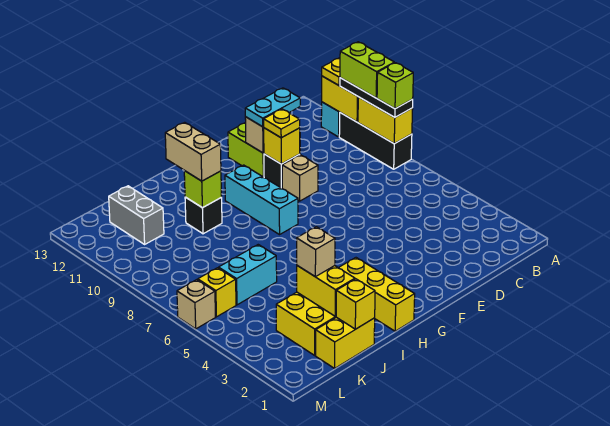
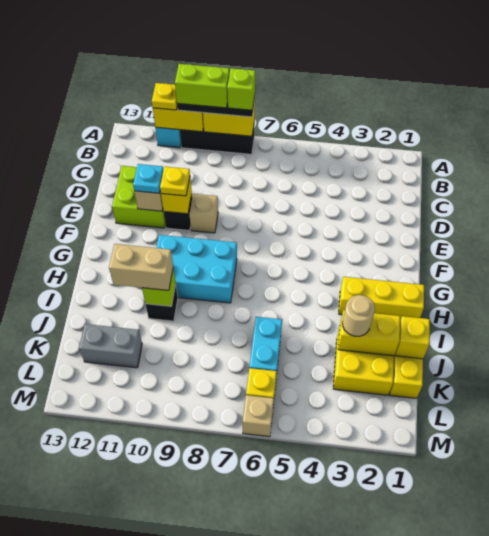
cyan 1x2 plate [245,88,300,127] -> cyan 1x1 plate [133,164,163,193]
cyan 1x3 brick [225,165,298,235] -> cyan 2x3 brick [156,235,237,303]
tan 1x1 brick [297,227,335,277] -> tan 1x1 round brick [342,295,375,336]

